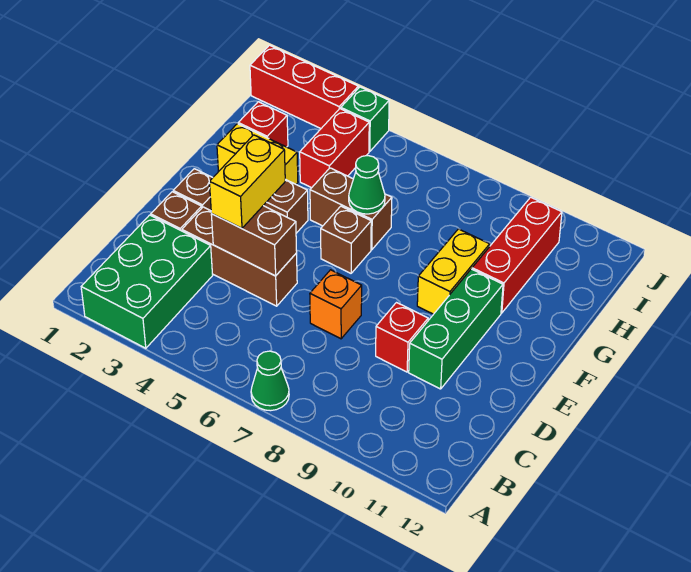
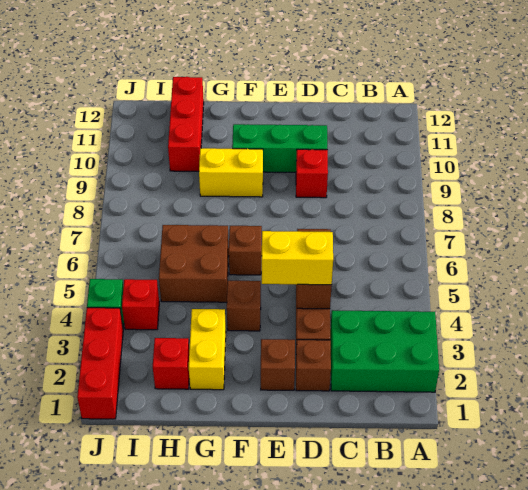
green 1x1 cone [251,351,289,411] -> none
orange 1x1 brick [310,270,362,339] -> none
brown 1x2 brick [310,168,392,250] -> brown 2x2 brick [159,225,229,302]
green 1x1 cone [349,156,385,214] -> none
red 1x3 brick [472,197,562,313] -> red 1x3 brick turned to [168,77,204,171]
red 1x2 brick [300,109,369,188] -> red 1x1 brick [122,279,159,330]

